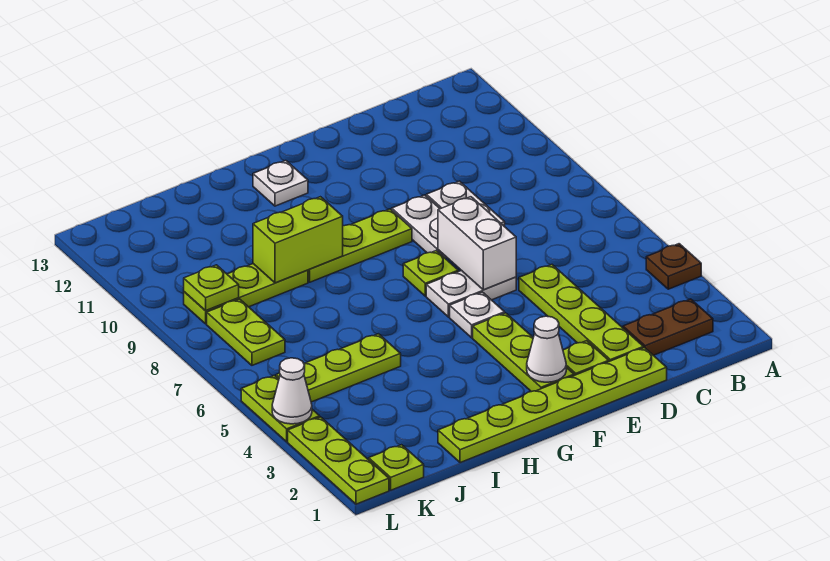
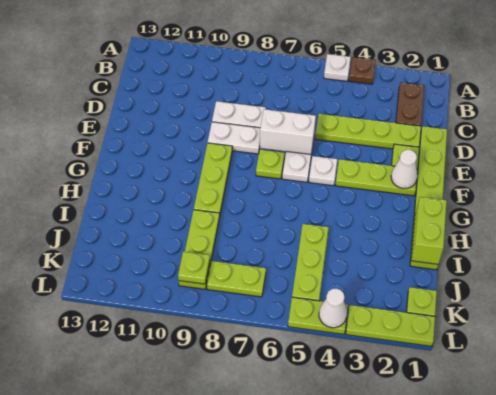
white 1x1 plate [253,161,308,206] -> white 1x1 plate moved to [324,54,351,81]
lime 1x2 brick [253,197,343,283] -> lime 1x2 brick moved to [412,197,447,264]

